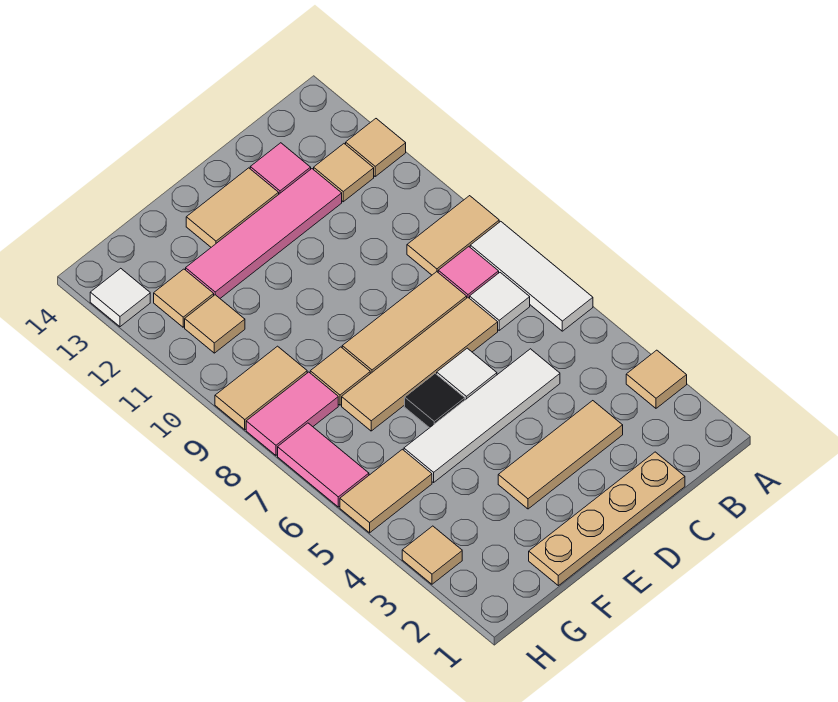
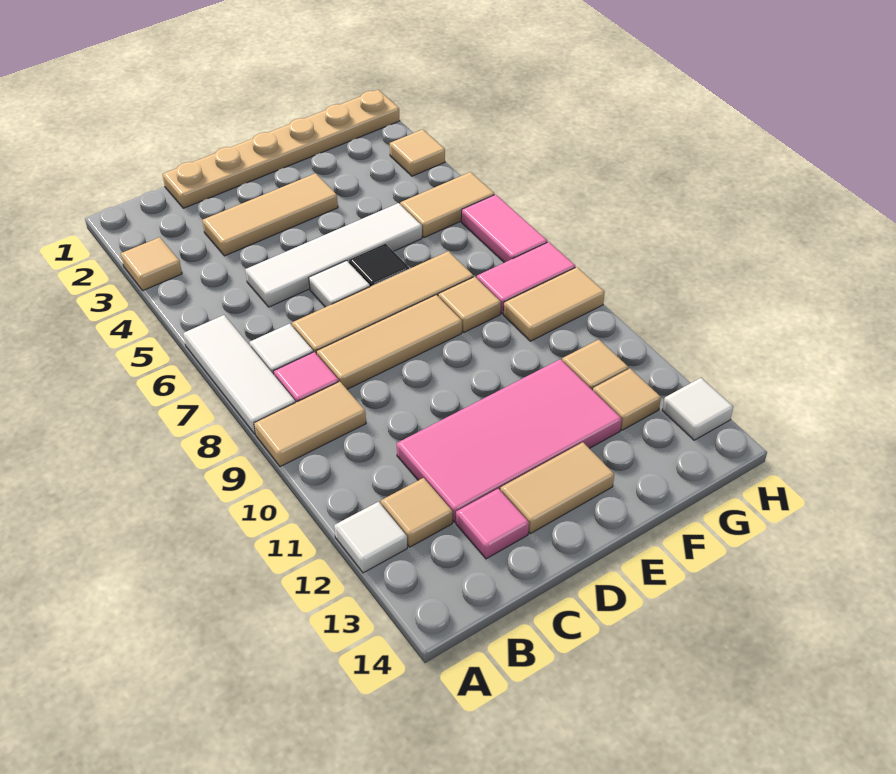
tan 1x1 tile [346,119,406,176] -> white 1x1 tile [334,502,407,573]
tan 1x4 plate [529,452,685,586] -> tan 1x6 plate [162,90,400,208]
pink 1x4 tile [186,169,342,298] -> pink 2x4 tile [397,359,622,522]

